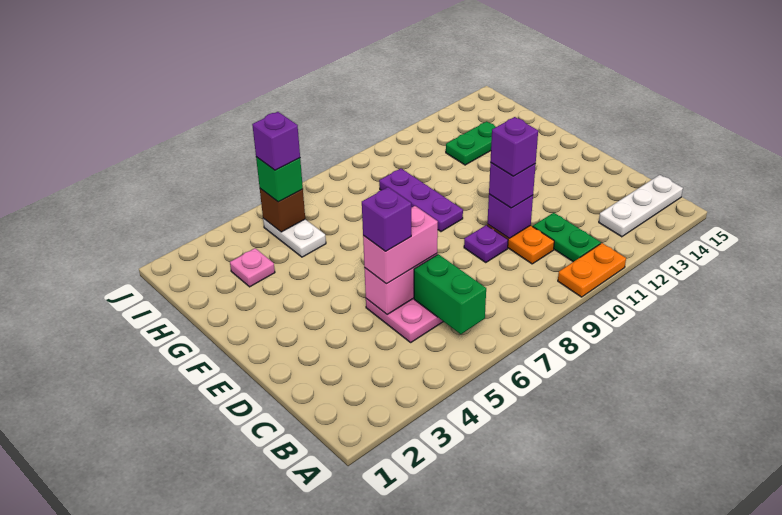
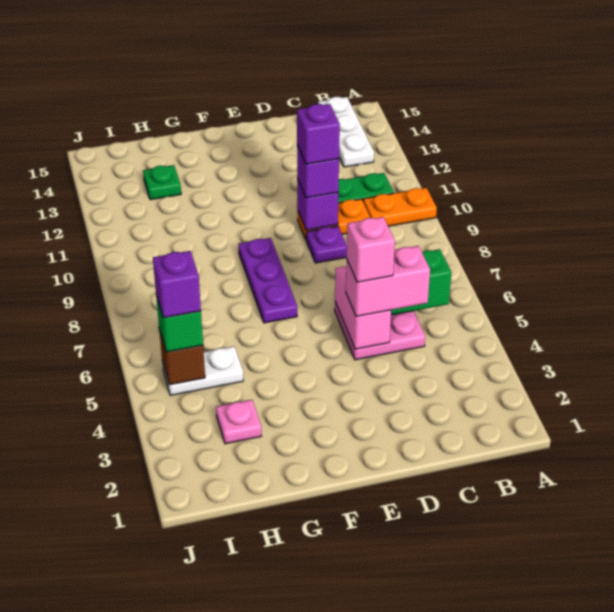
orange 1x2 plate [558,243,626,297] -> orange 1x2 plate turned to [363,188,437,226]
pink 1x2 brick [363,206,438,284] -> pink 1x2 brick turned to [346,246,430,316]
purple 1x1 brick [362,187,411,251] -> pink 1x1 brick [347,217,395,282]
purple 1x3 plate [379,169,463,232] -> purple 1x3 plate turned to [239,238,297,323]
green 1x2 plate [446,121,495,165] -> green 1x1 plate [143,165,181,200]

